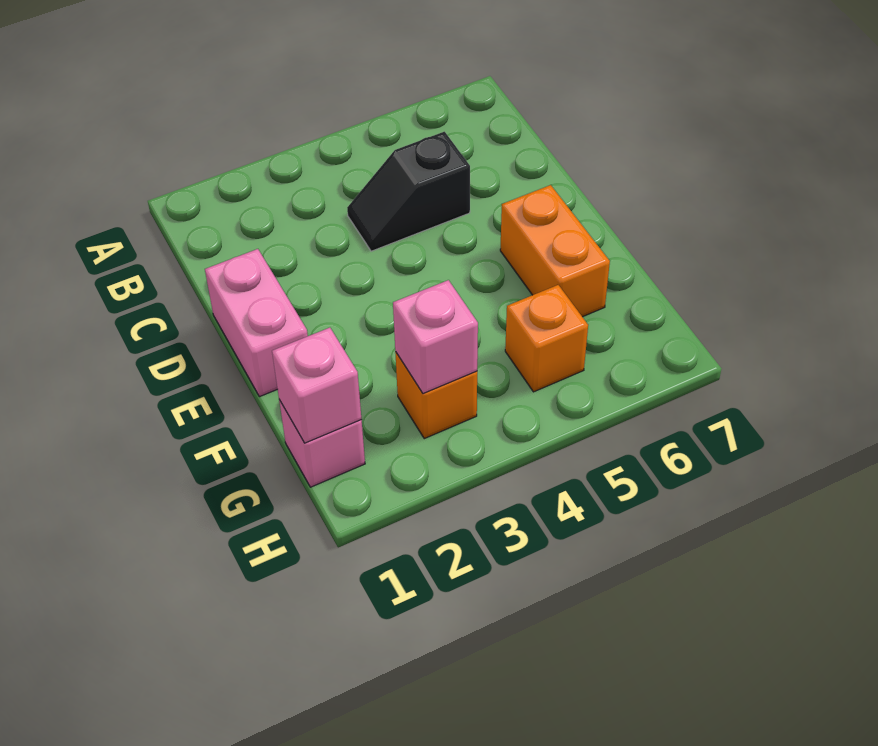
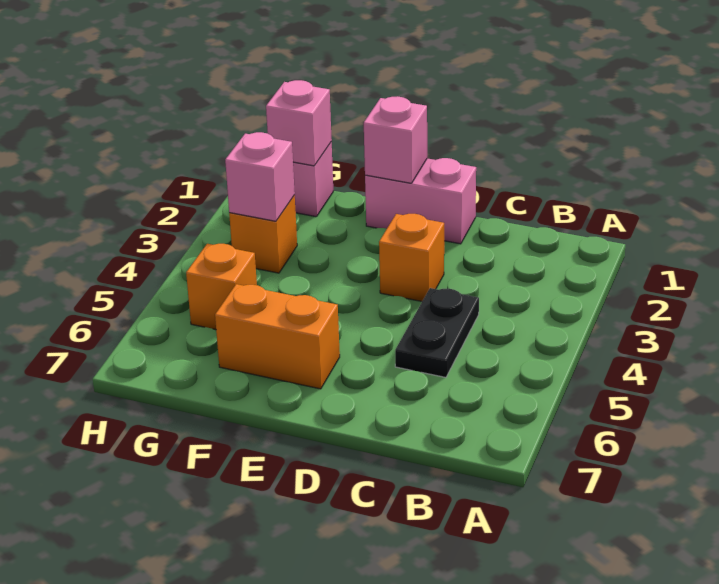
black 1x2 slope [347,132,470,251] -> black 1x2 plate [395,288,479,377]
none -> orange 1x1 brick [379,214,444,301]
none -> pink 1x1 brick [364,96,427,183]

